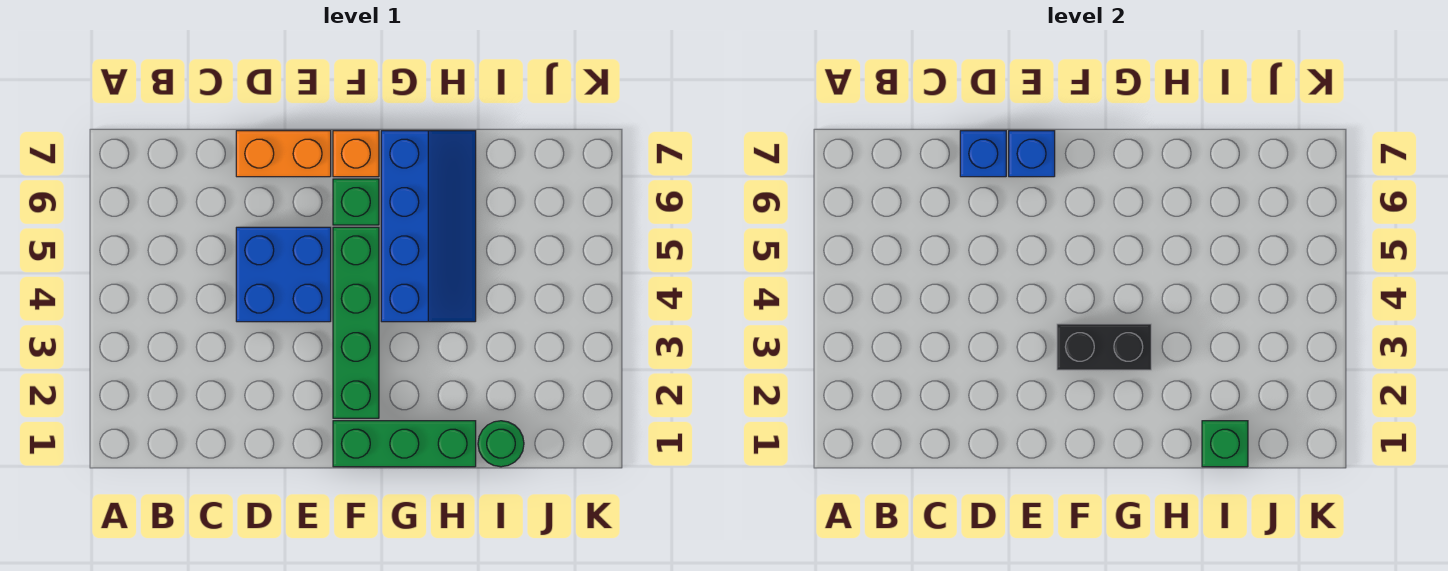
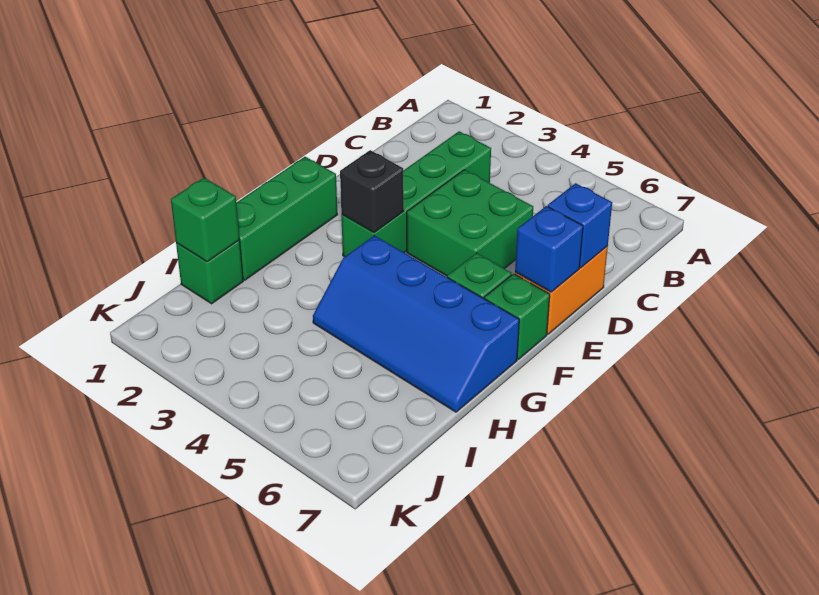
blue 2x2 brick [236,227,331,322] -> green 2x2 brick [407,170,533,276]
green 1x4 brick [333,227,379,418] -> green 1x4 brick turned to [341,131,491,257]
black 1x2 brick [1057,324,1151,370] -> black 1x1 brick [340,150,404,233]
orange 1x1 brick [333,131,379,177] -> green 1x1 brick [484,274,550,359]
green 1x1 round brick [478,421,524,467] -> green 1x1 brick [176,240,243,304]

